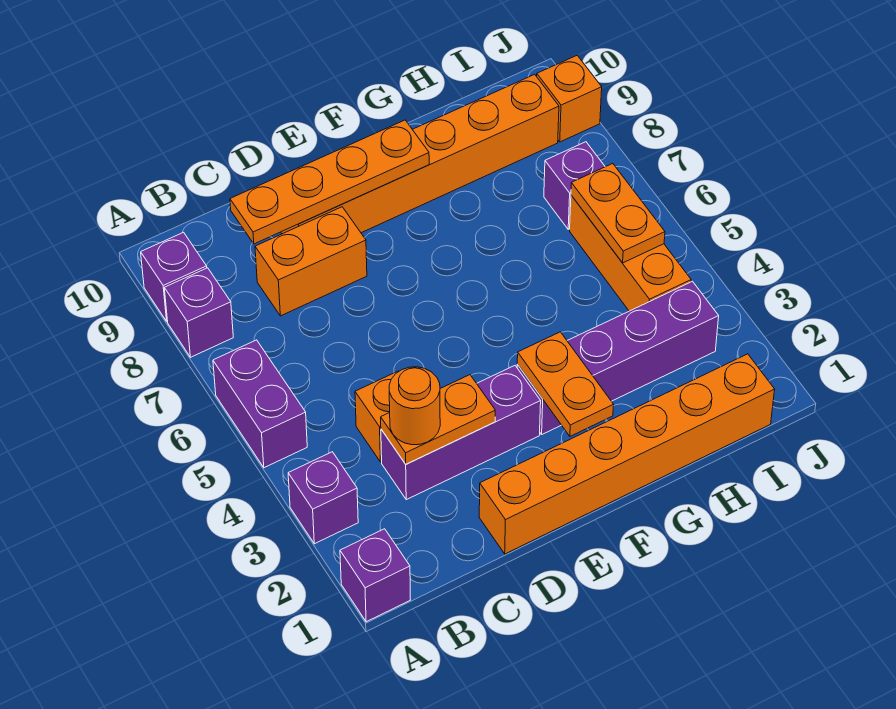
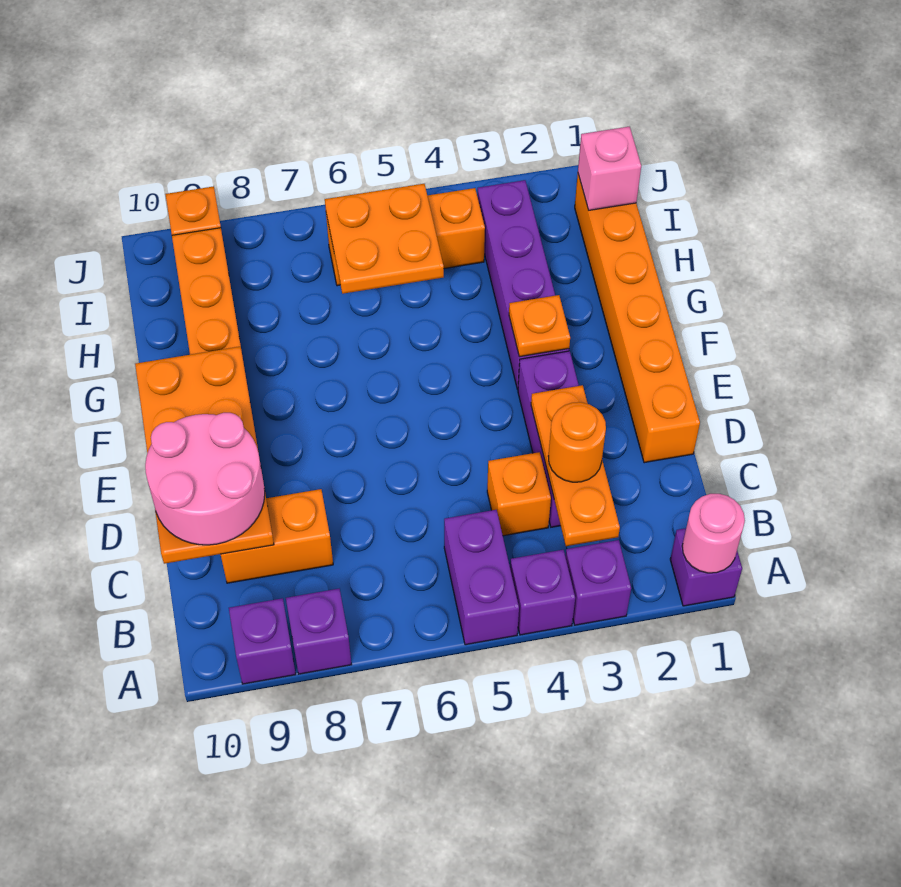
none -> pink 1x1 round brick [682,494,745,573]
purple 1x2 brick [213,340,307,468] -> purple 1x2 brick turned to [444,510,519,645]
orange 1x2 plate [381,375,495,464] -> orange 1x3 plate [531,385,620,546]
orange 1x2 brick [255,207,367,316] -> orange 1x2 brick turned to [221,489,333,583]
orange 1x4 plate [230,120,429,244] -> orange 2x4 plate [135,347,274,564]
none -> pink 2x2 round brick [145,413,265,545]
orange 1x2 plate [517,332,614,436] -> orange 1x1 plate [509,295,570,357]
none -> pink 1x1 brick [578,127,641,210]
orange 1x2 plate [571,164,665,263] -> orange 2x2 plate [325,184,444,294]
purple 1x1 brick [544,142,605,229] -> purple 1x1 brick moved to [510,550,575,635]

